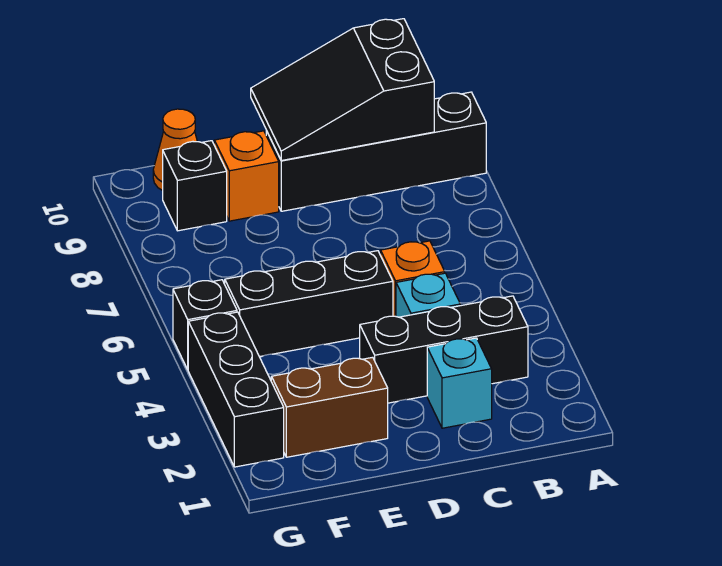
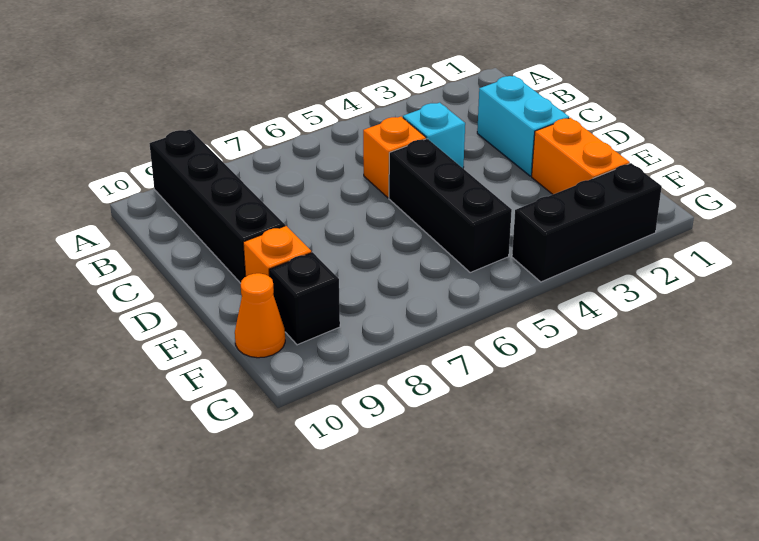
black 1x3 brick [360,296,528,403] -> none
black 2x3 slope [251,19,434,161] -> none
cyan 1x1 brick [427,338,492,428] -> cyan 1x2 brick [477,76,569,176]
brown 1x2 brick [271,357,388,457] -> orange 1x2 brick [532,118,630,194]
black 1x1 brick [173,280,237,369] -> none

